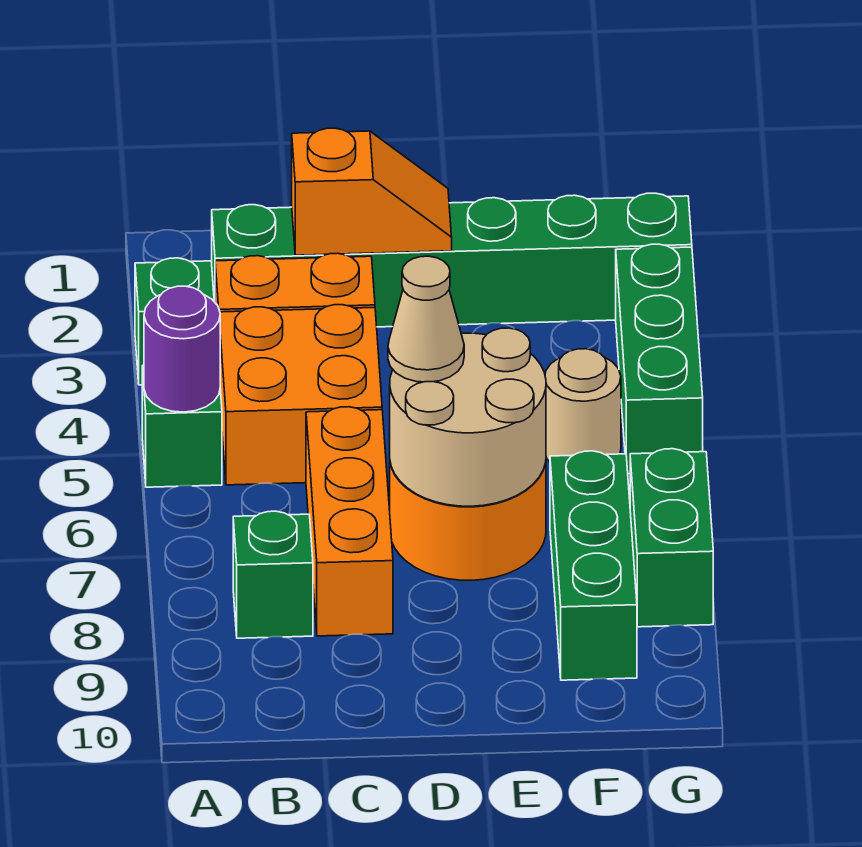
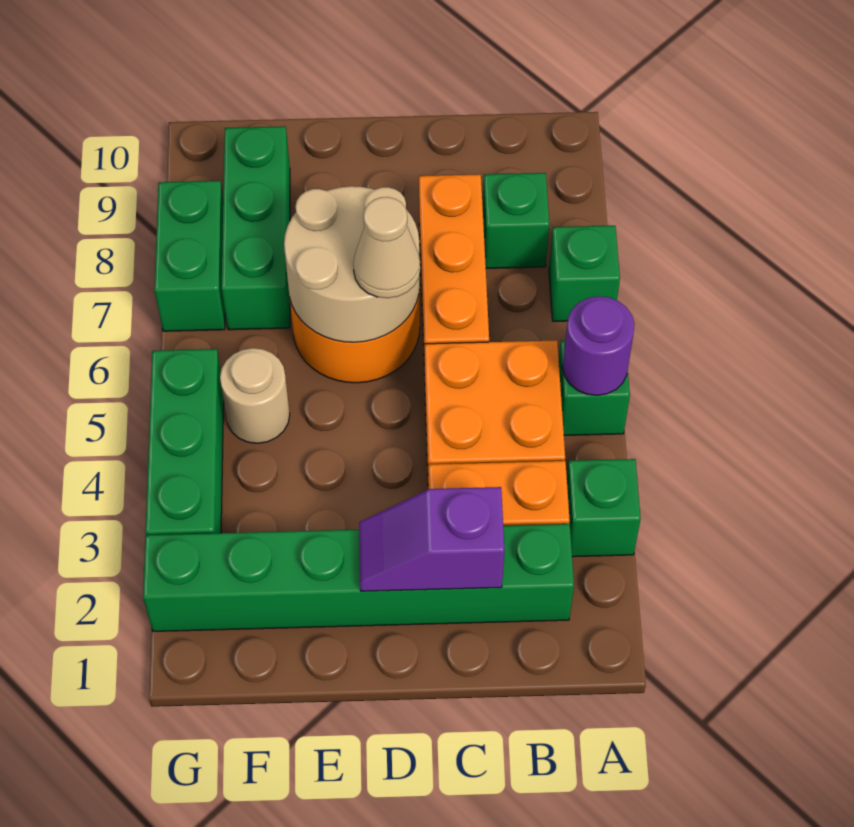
none -> green 1x1 brick [549,226,620,321]
orange 1x2 slope [292,128,452,255] -> purple 1x2 slope [359,487,505,591]

